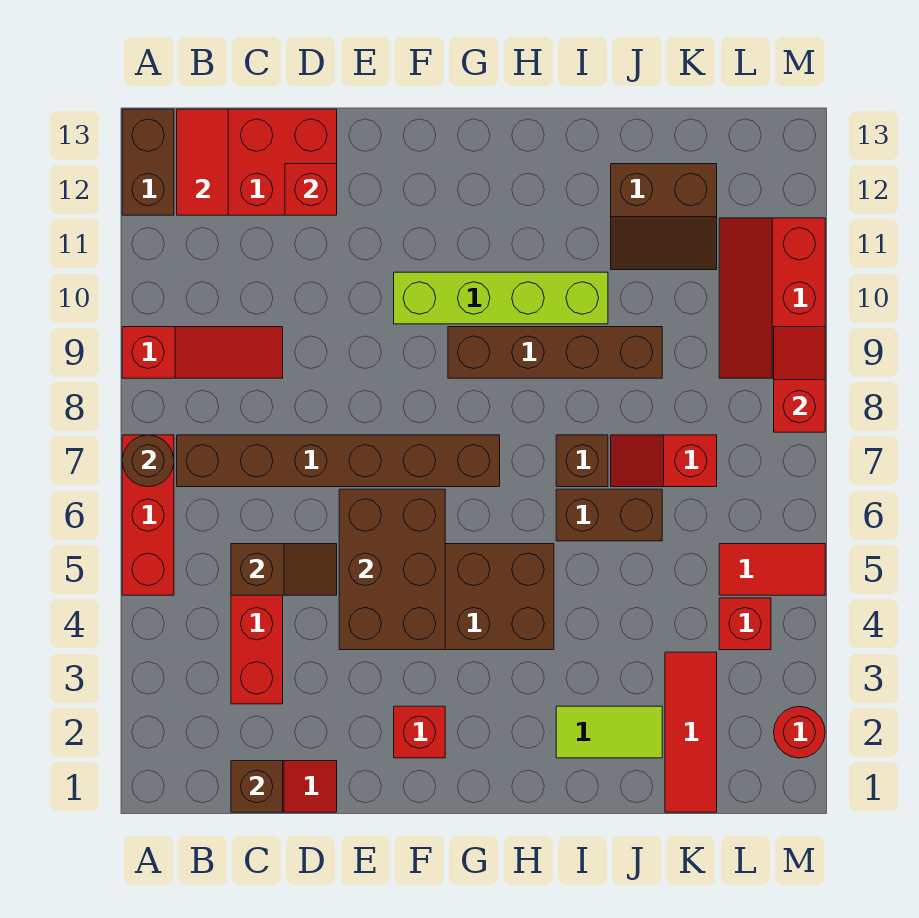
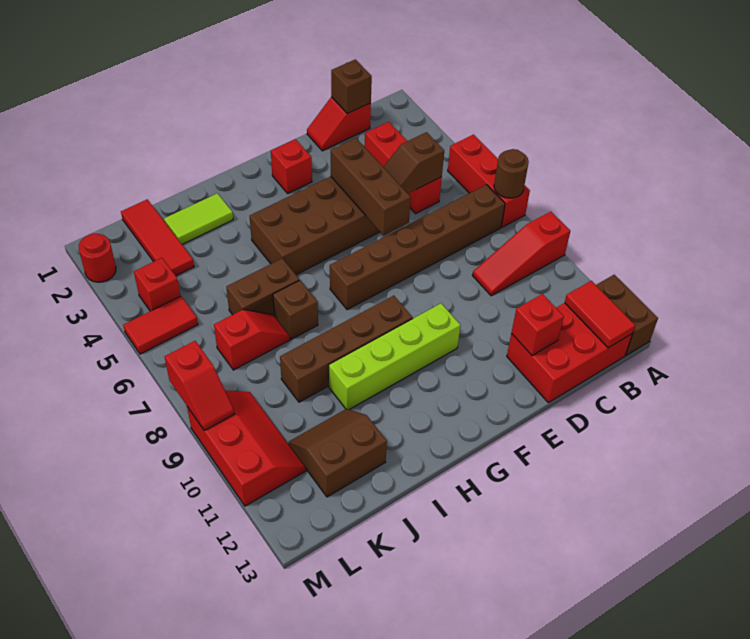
brown 2x3 brick [339,489,445,650] -> brown 1x3 brick [331,138,411,235]

